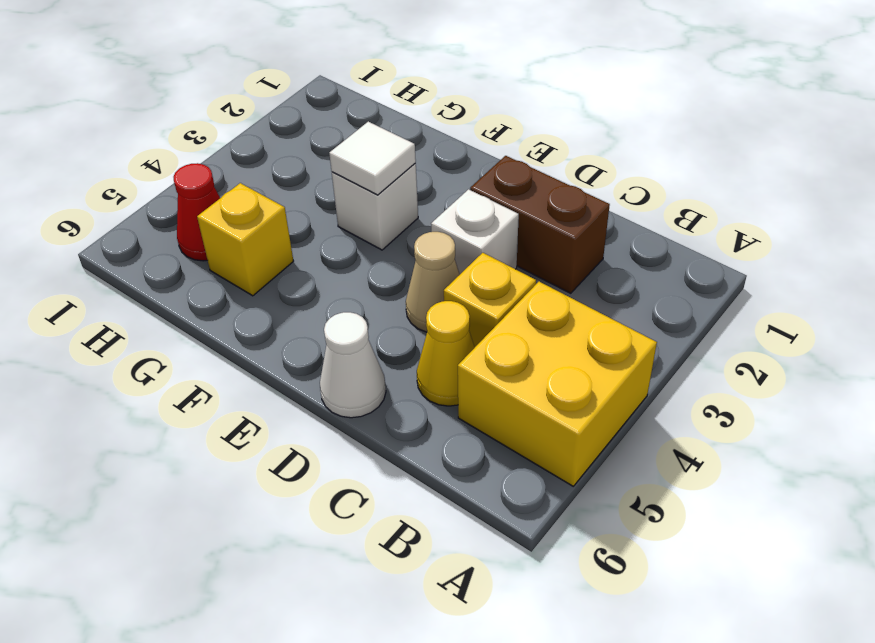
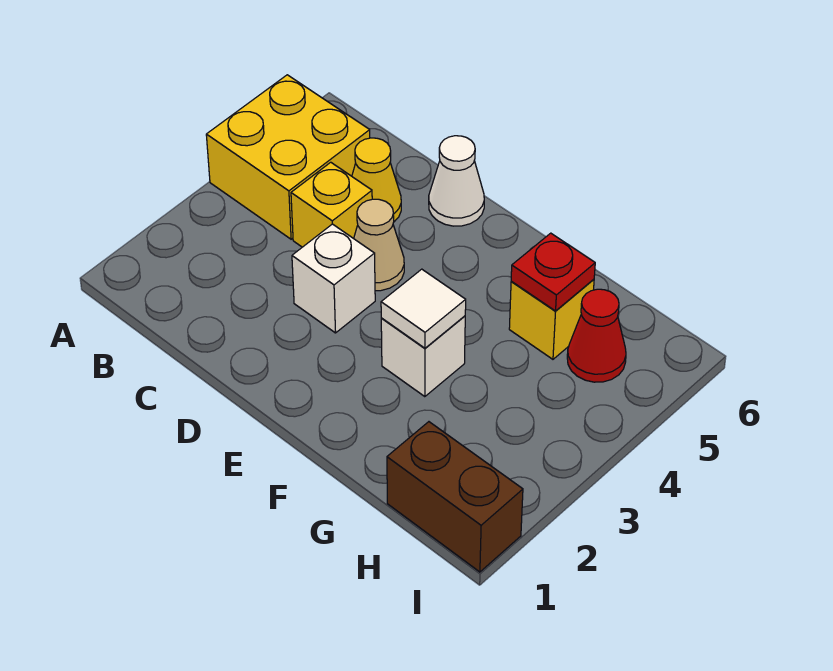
brown 1x2 brick [470,156,610,293] -> brown 1x2 brick moved to [387,422,523,572]
none -> red 1x1 plate [511,233,595,311]

